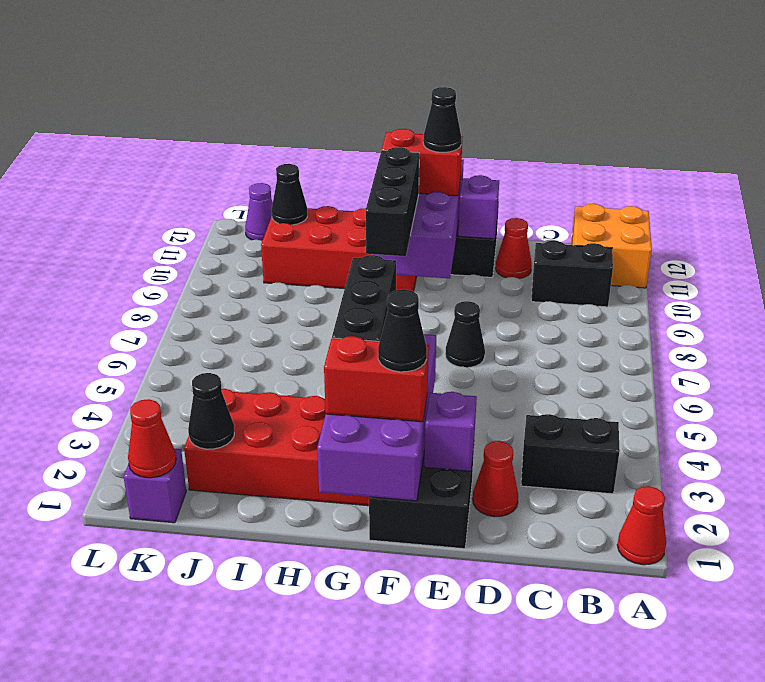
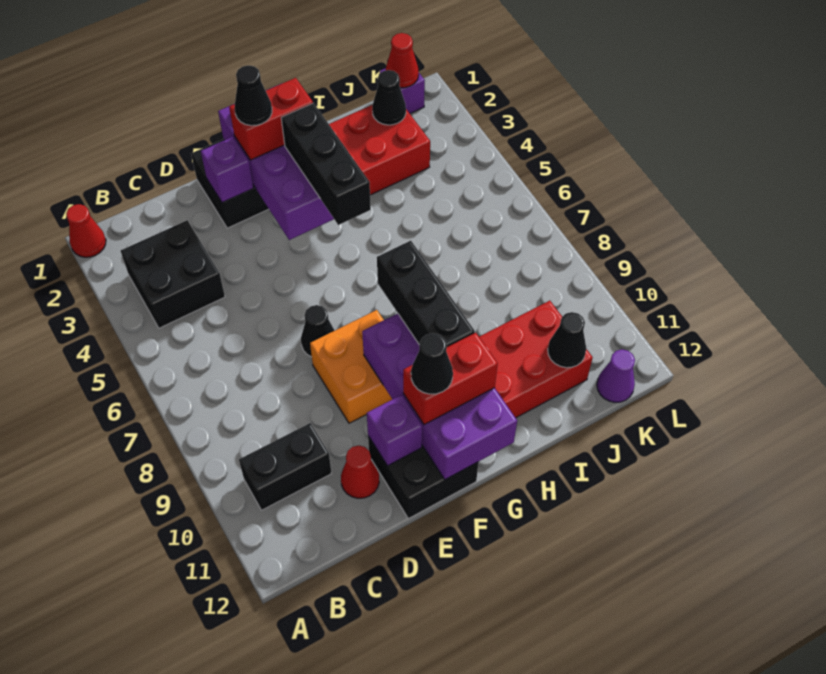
orange 2x2 brick [571,204,652,288] -> orange 2x2 brick moved to [310,310,392,423]
black 1x2 brick [521,414,620,494] -> black 2x2 brick [121,220,225,328]
red 1x1 cone [473,441,518,517] -> none

